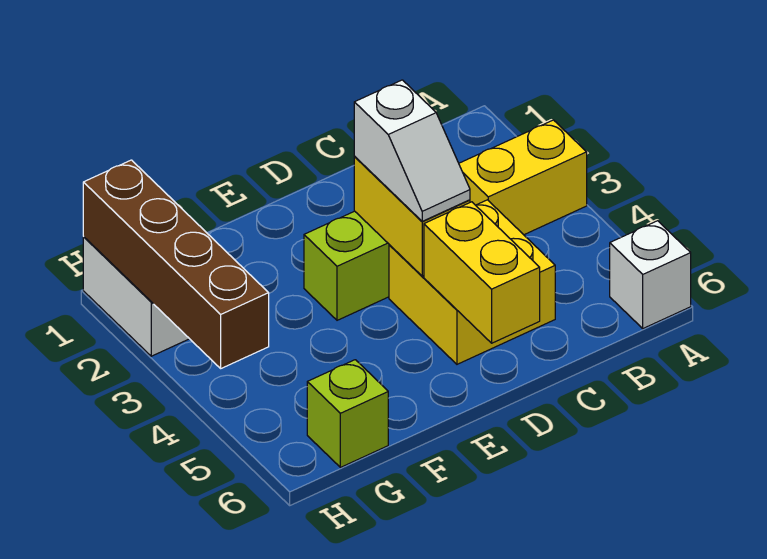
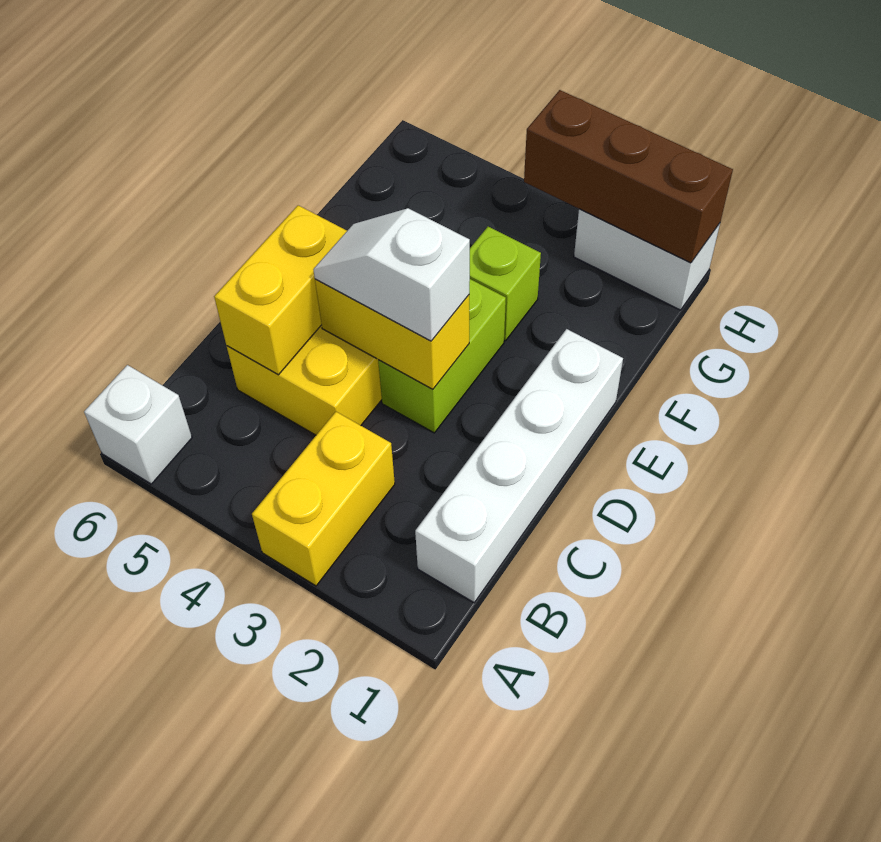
none -> white 1x4 brick [415,329,623,603]
yellow 1x2 brick [424,202,540,343] -> yellow 1x2 brick turned to [214,205,347,375]
lime 1x1 brick [307,360,388,467] -> lime 1x1 brick moved to [470,227,541,341]
brown 1x4 brick [83,160,269,368] -> brown 1x3 brick [524,90,733,263]

